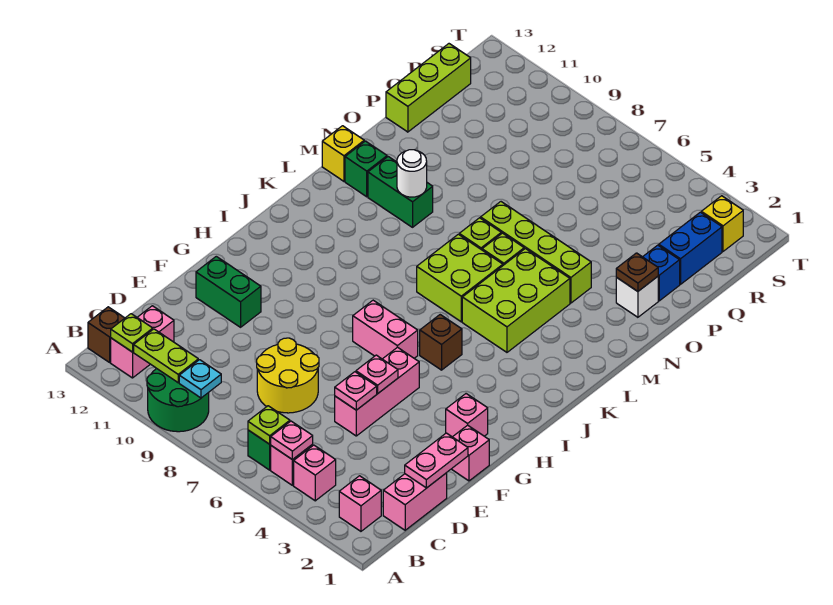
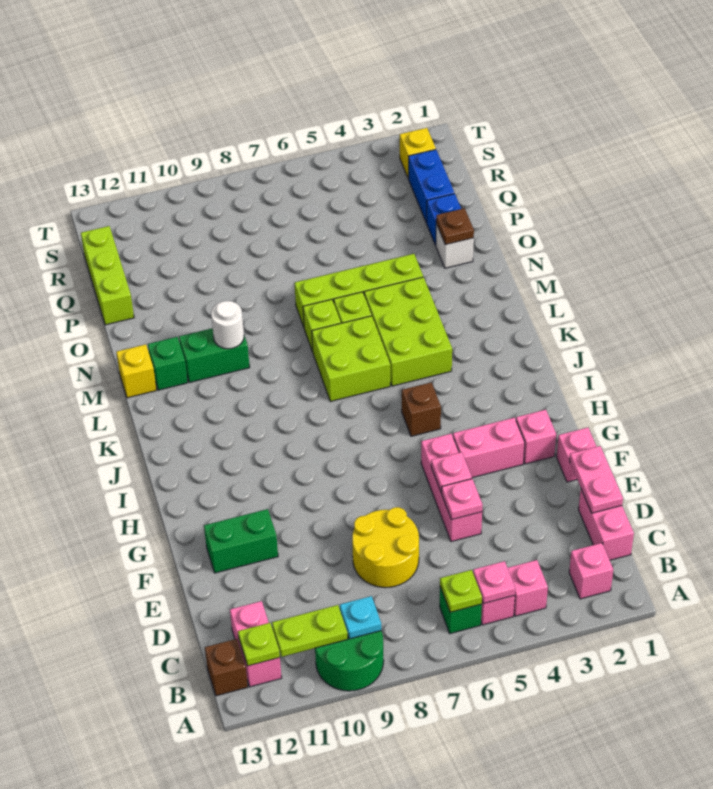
pink 1x2 brick [353,300,418,359] -> pink 1x2 brick moved to [453,417,525,478]

